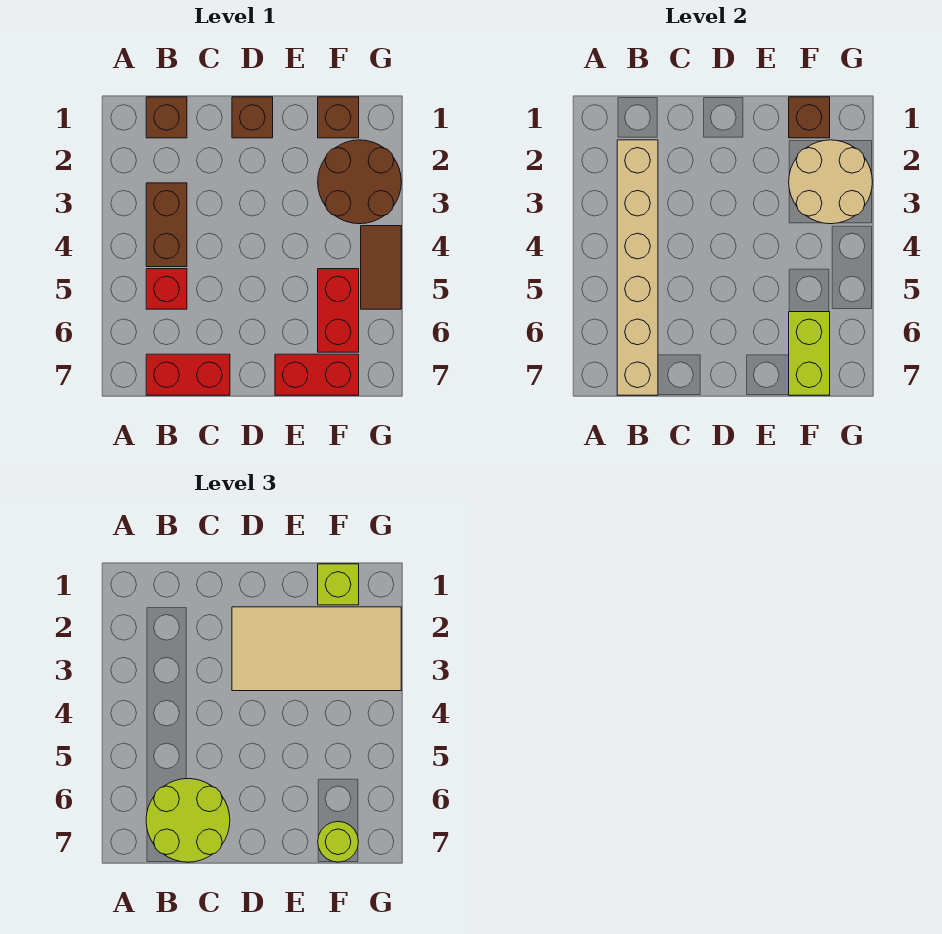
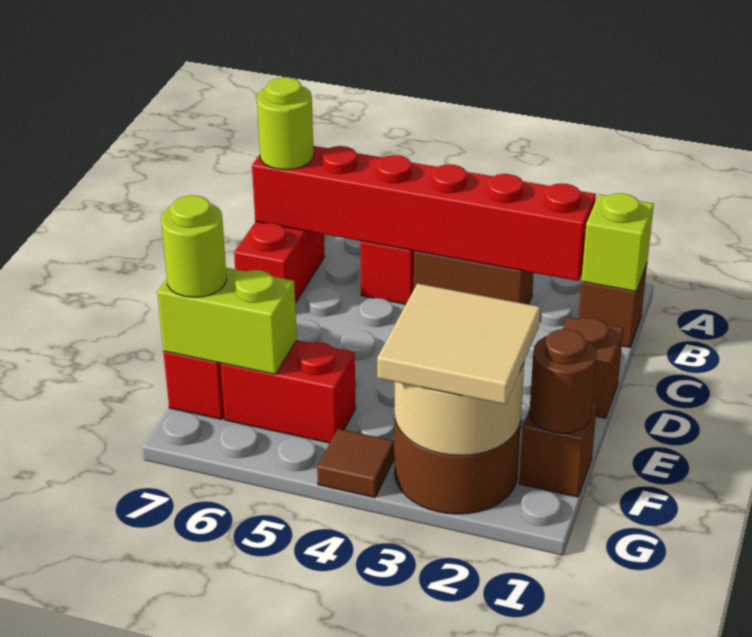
tan 1x6 brick [617,140,658,395] -> red 1x6 brick [252,146,596,281]
lime 2x2 round brick [146,779,230,862] -> lime 1x1 round brick [257,77,314,170]
tan 2x4 tile [232,607,401,691] -> tan 2x2 tile [377,284,540,405]
brown 1x1 brick [789,97,830,138] -> brown 1x1 round brick [529,329,597,433]
lime 1x1 brick [318,564,359,605] -> lime 1x1 brick moved to [582,193,654,292]
brown 1x2 tile [361,226,401,309] -> brown 1x1 tile [317,429,394,498]

